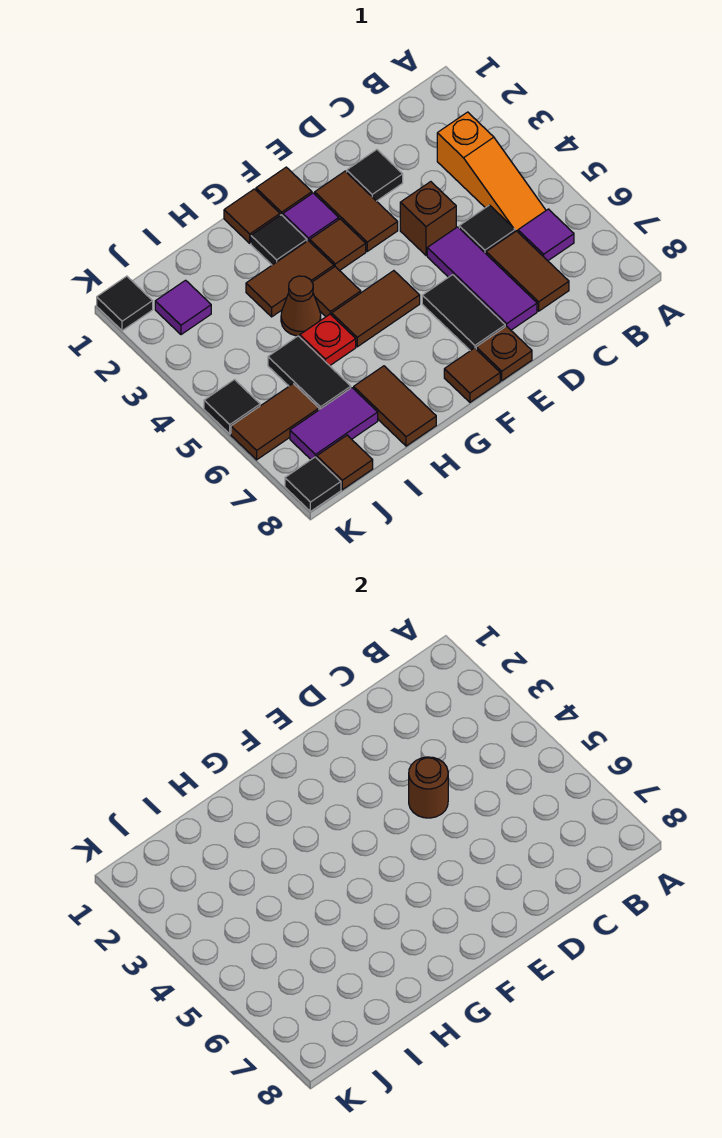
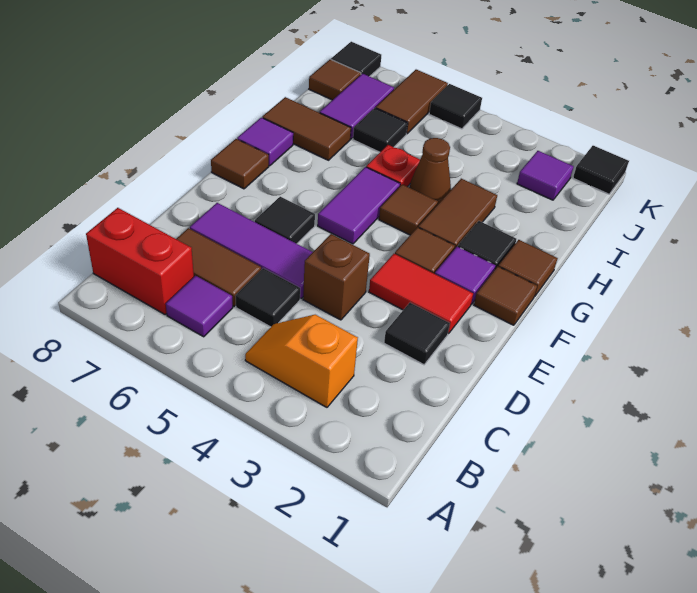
orange 1x3 slope [437,112,546,232] -> orange 1x2 slope [245,315,358,407]
none -> red 1x2 brick [86,208,194,314]
brown 1x1 round brick [409,757,448,818] -> none
brown 1x2 tile [315,171,398,251] -> red 1x2 tile [369,254,473,334]
black 1x2 tile [422,275,505,351] -> black 1x1 tile [255,197,315,244]
brown 1x1 plate [476,326,532,381] -> none
brown 1x2 tile [332,271,420,347] -> purple 1x2 tile [318,167,400,244]
none -> purple 1x1 tile [237,118,293,166]
black 1x2 tile [268,336,351,410] -> black 1x1 tile [353,108,408,152]

